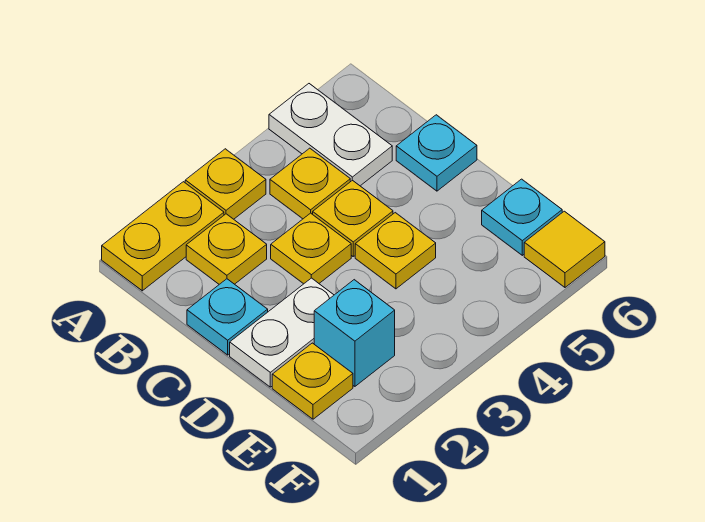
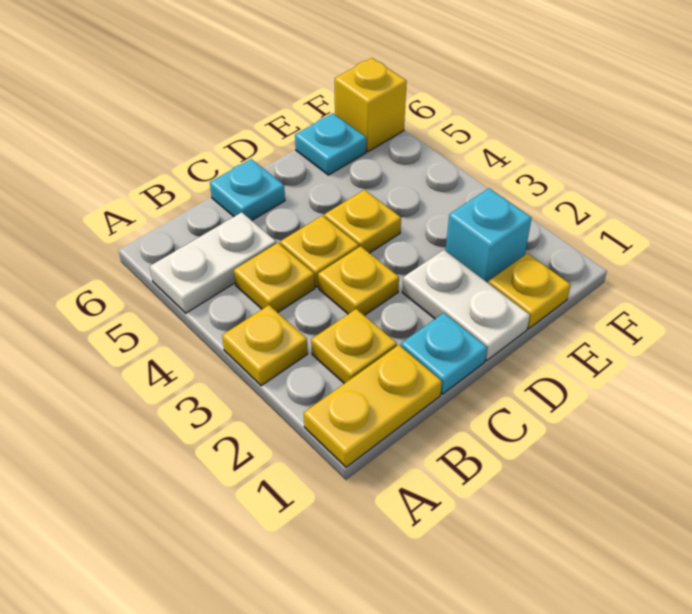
yellow 1x2 plate [102,182,224,291] -> yellow 1x2 plate turned to [304,345,442,467]
yellow 1x1 tile [524,211,605,287] -> yellow 1x1 brick [335,58,407,152]

